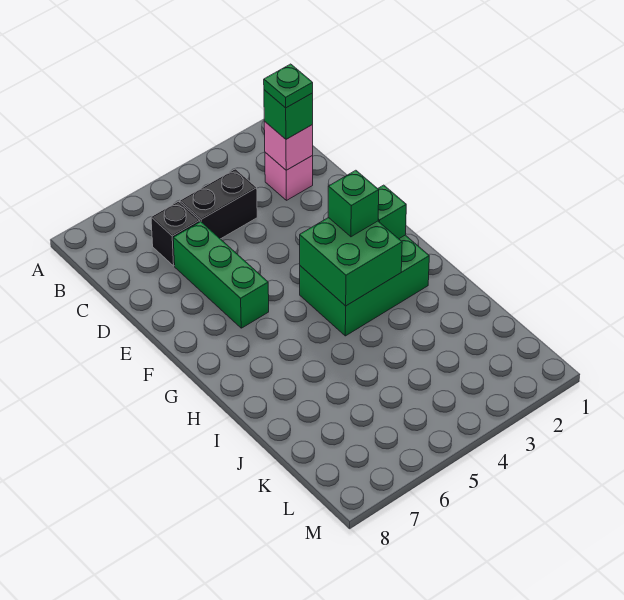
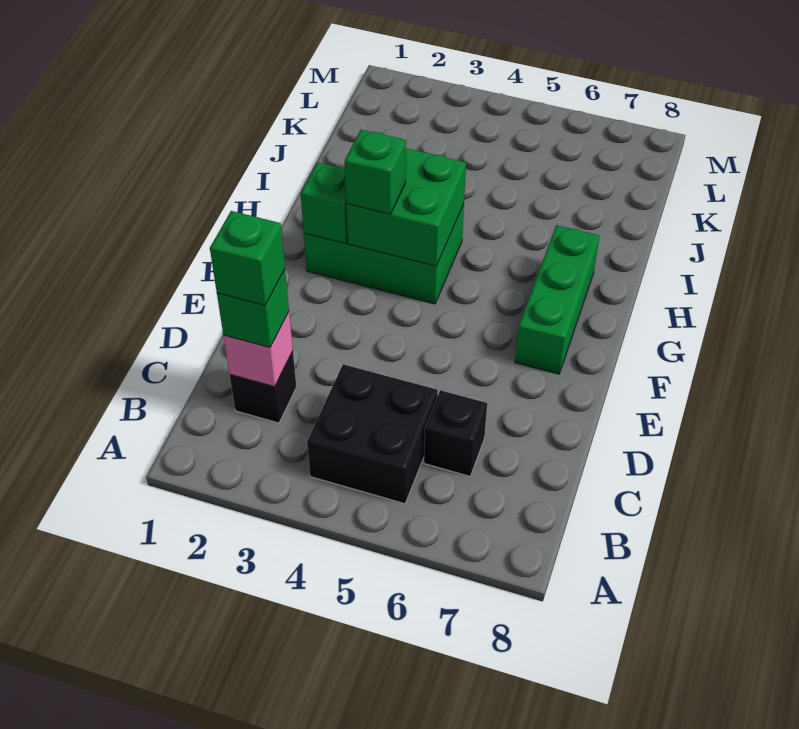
pink 1x1 brick [265,152,313,200] -> black 1x1 brick [230,351,296,423]
green 1x1 plate [264,64,313,108] -> green 1x1 brick [210,211,285,305]
black 1x2 brick [180,169,257,239] -> black 2x2 brick [307,364,438,504]
green 1x3 brick [173,222,269,328] -> green 1x3 brick moved to [515,225,600,374]

